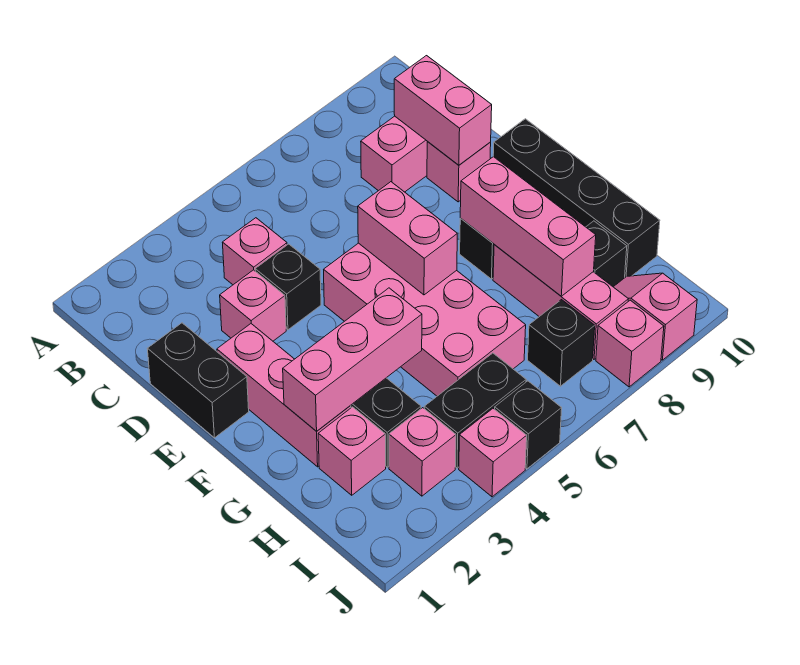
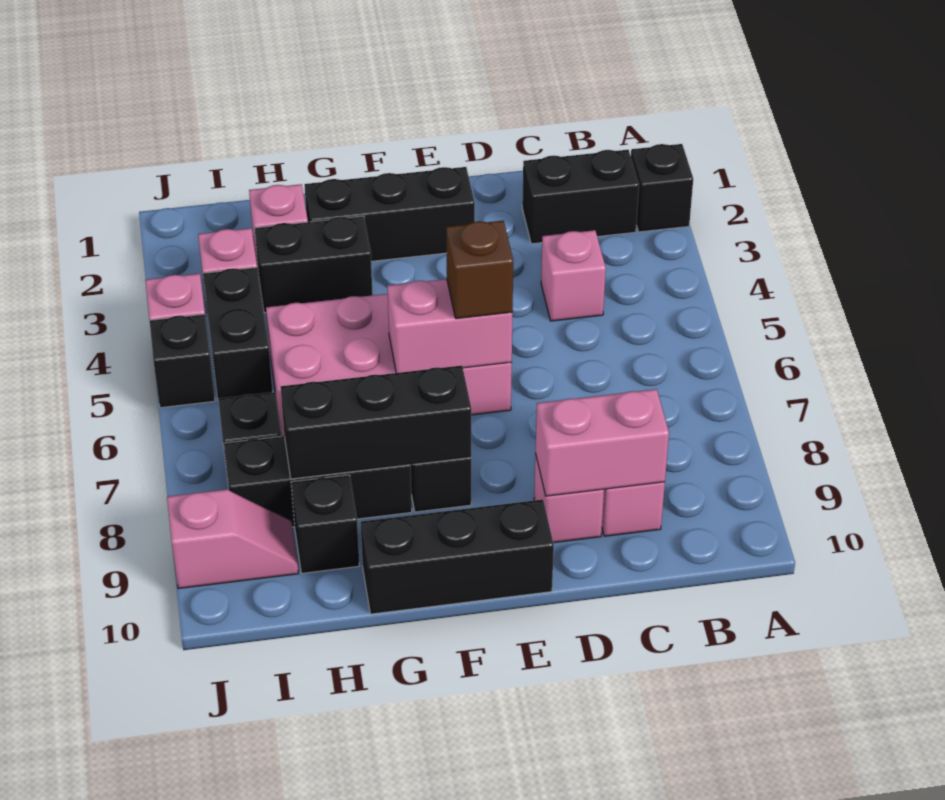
black 1x2 brick [147,323,249,438] -> black 1x2 brick moved to [522,150,639,244]
pink 1x1 brick [220,270,286,341] -> none
black 1x1 brick [255,244,321,330] -> black 1x1 brick moved to [631,144,693,232]
pink 1x3 brick [217,324,351,467] -> black 1x3 brick [304,167,475,261]
none -> brown 1x1 brick [446,221,513,319]
black 1x4 brick [493,119,660,277] -> black 1x3 brick [361,499,554,614]
pink 1x3 brick [460,157,596,296] -> black 1x3 brick [281,365,471,479]
pink 1x3 brick [283,288,422,431] -> none
pink 1x3 brick [493,245,628,359] -> black 1x3 brick [224,436,412,527]
pink 1x1 brick [596,300,664,387] -> none

